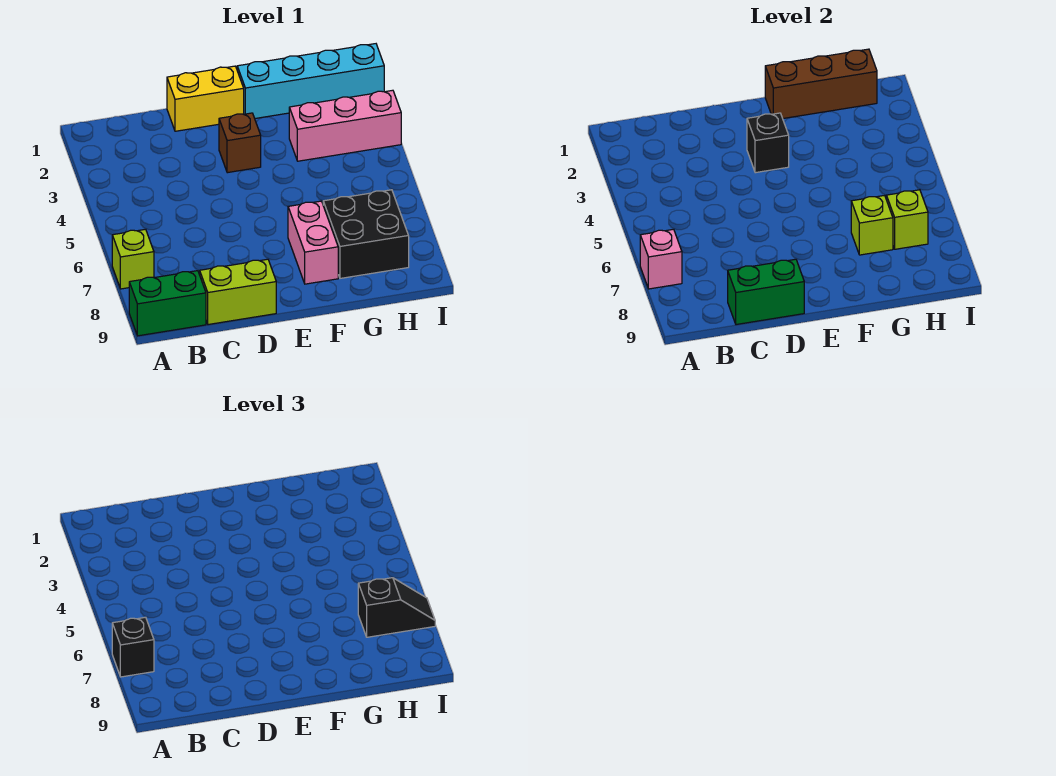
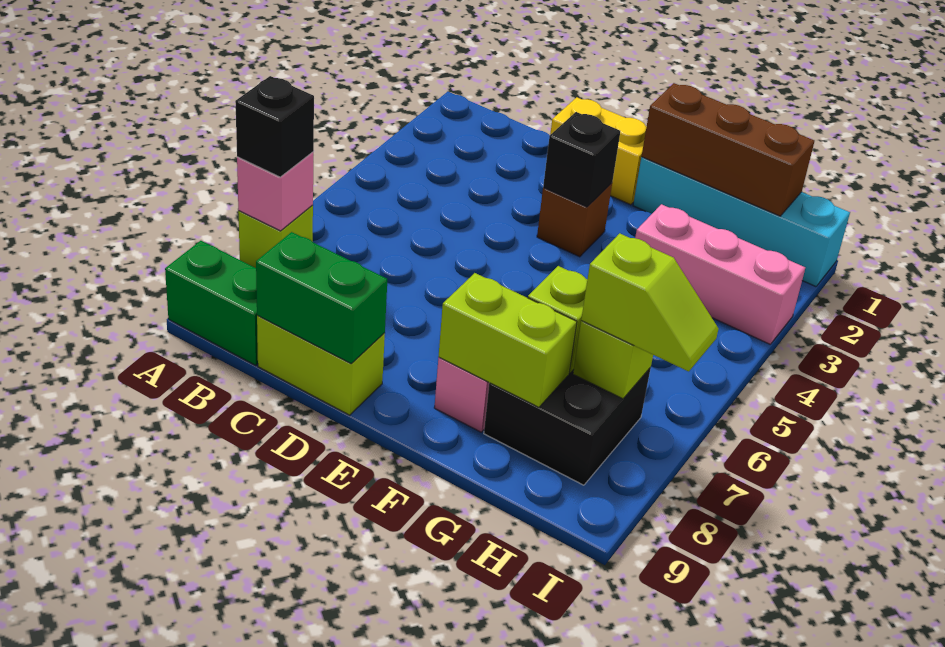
none -> lime 1x2 brick [438,273,577,407]
black 1x2 slope [358,578,435,637] -> lime 1x2 slope [581,233,719,372]

